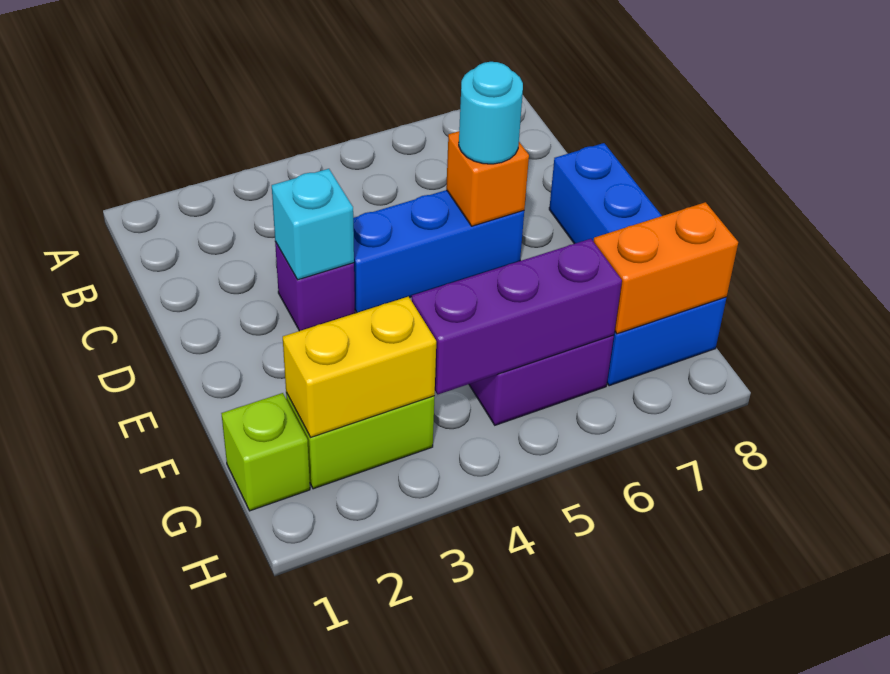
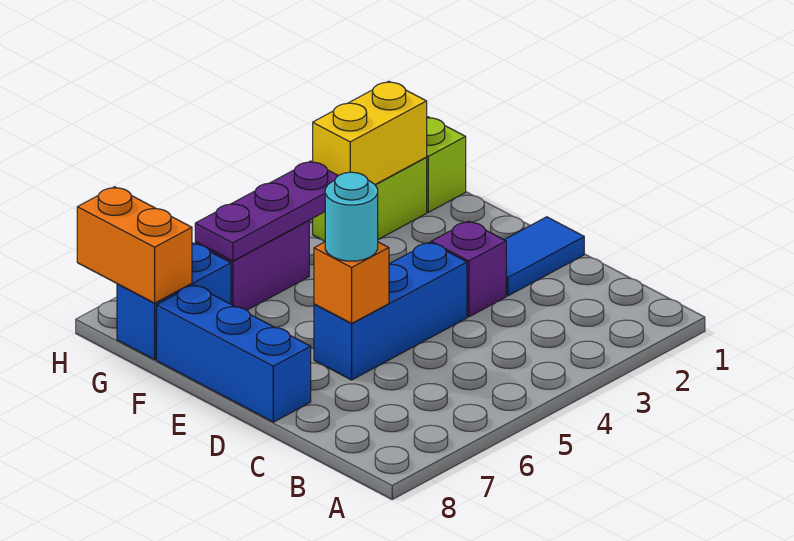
none -> blue 1x2 tile [505,217,584,296]
cyan 1x1 brick [272,169,354,280] -> none
purple 1x3 brick [412,239,622,394] -> purple 1x3 plate [195,161,338,261]
orange 1x2 brick [593,202,738,334] -> orange 1x2 brick turned to [77,187,192,303]

